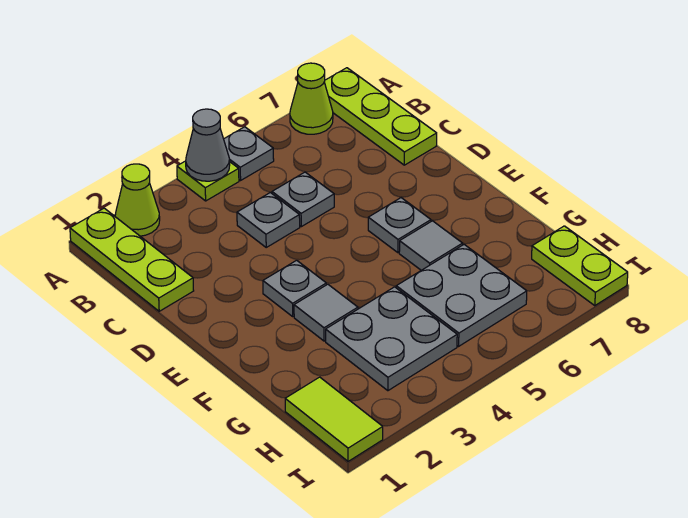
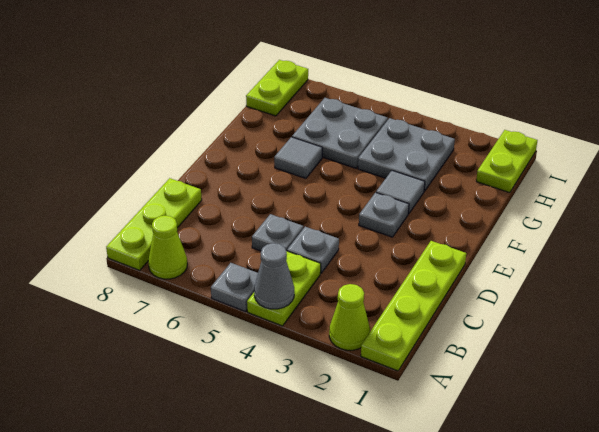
lime 1x3 plate [70,208,194,311] -> lime 1x4 plate [361,241,466,371]
lime 1x1 plate [177,161,239,201] -> lime 1x2 plate [247,251,321,326]
grey 1x1 plate [368,198,431,253] -> none
lime 1x2 tile [285,377,383,461] -> lime 1x2 plate [476,130,537,193]

